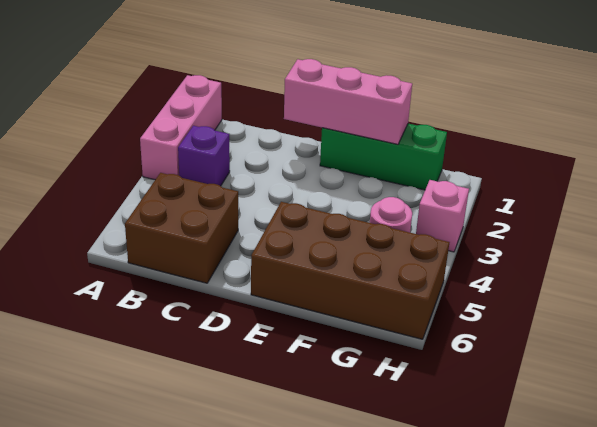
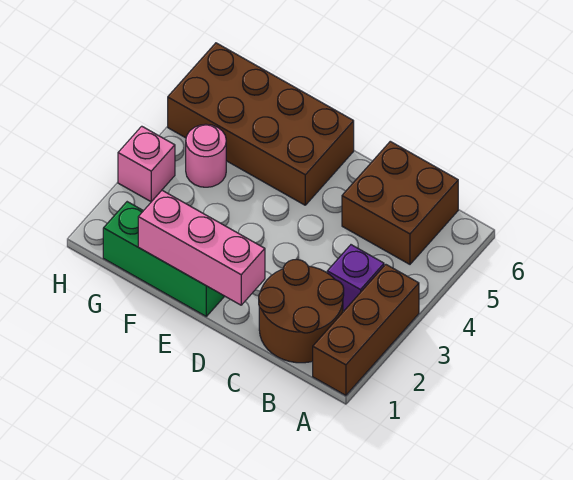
pink 1x3 brick [140,75,222,180] -> brown 1x3 brick [313,264,419,395]
none -> brown 2x2 round brick [259,260,344,363]

